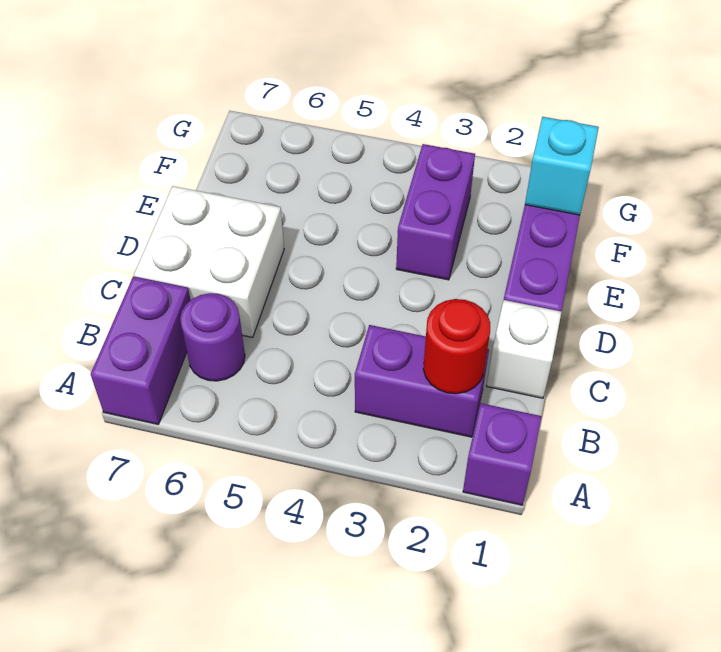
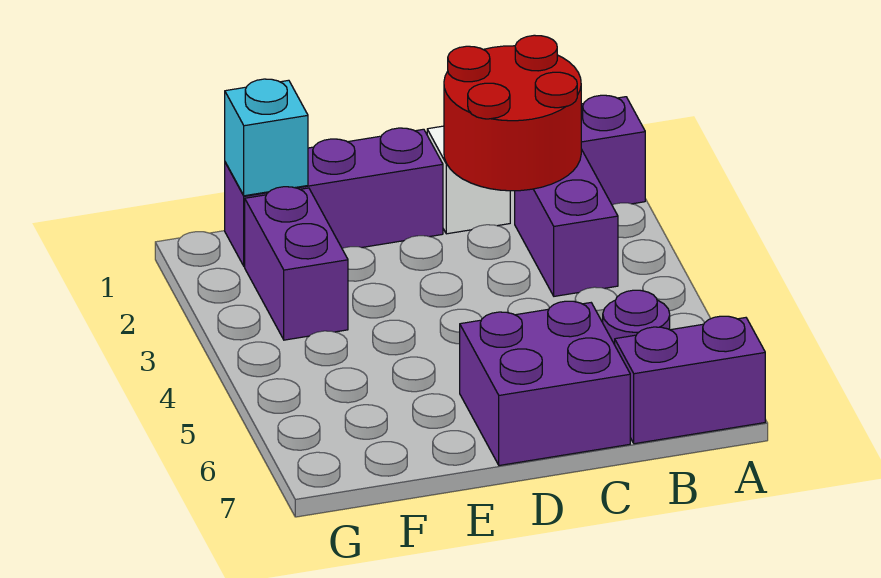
red 1x1 round brick [423,299,490,394] -> red 2x2 round brick [444,35,581,191]
white 2x2 brick [134,186,284,337] -> purple 2x2 brick [460,301,630,466]
purple 1x2 brick [396,144,475,280] -> purple 1x2 brick turned to [245,187,348,340]

